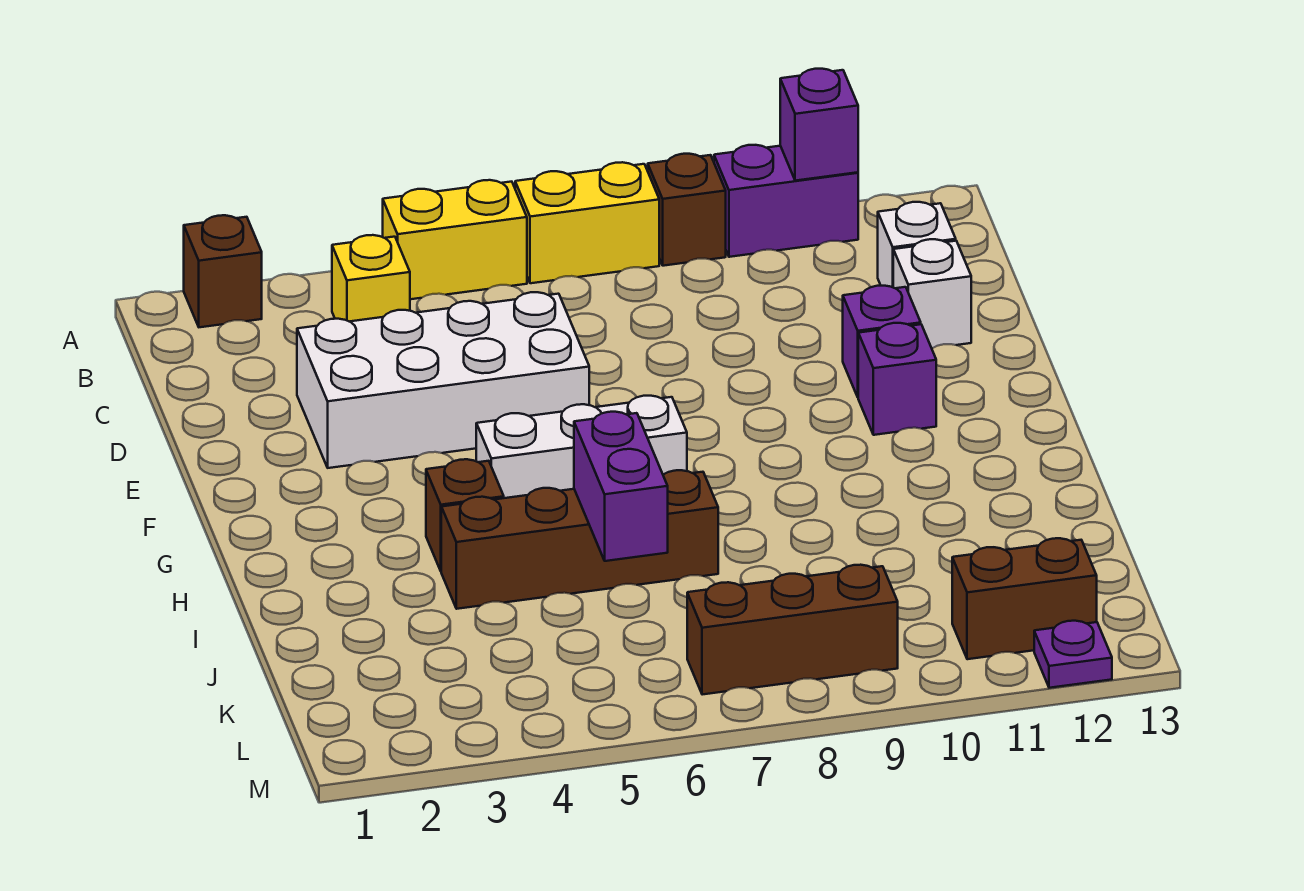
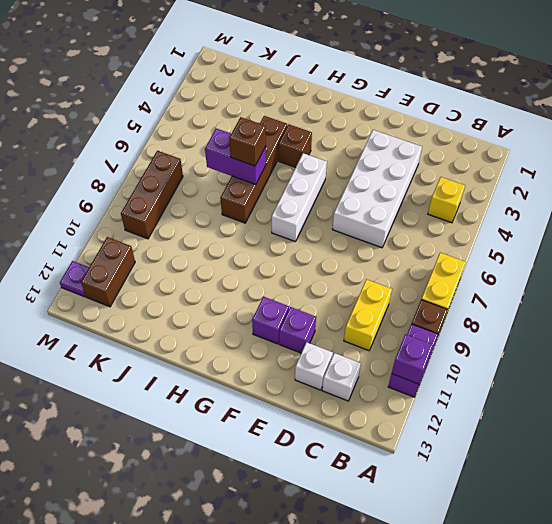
brown 1x1 brick [184,215,262,327] -> brown 1x1 brick moved to [229,117,266,166]
yellow 1x2 brick [383,180,527,299] -> yellow 1x2 brick moved to [344,279,392,351]

